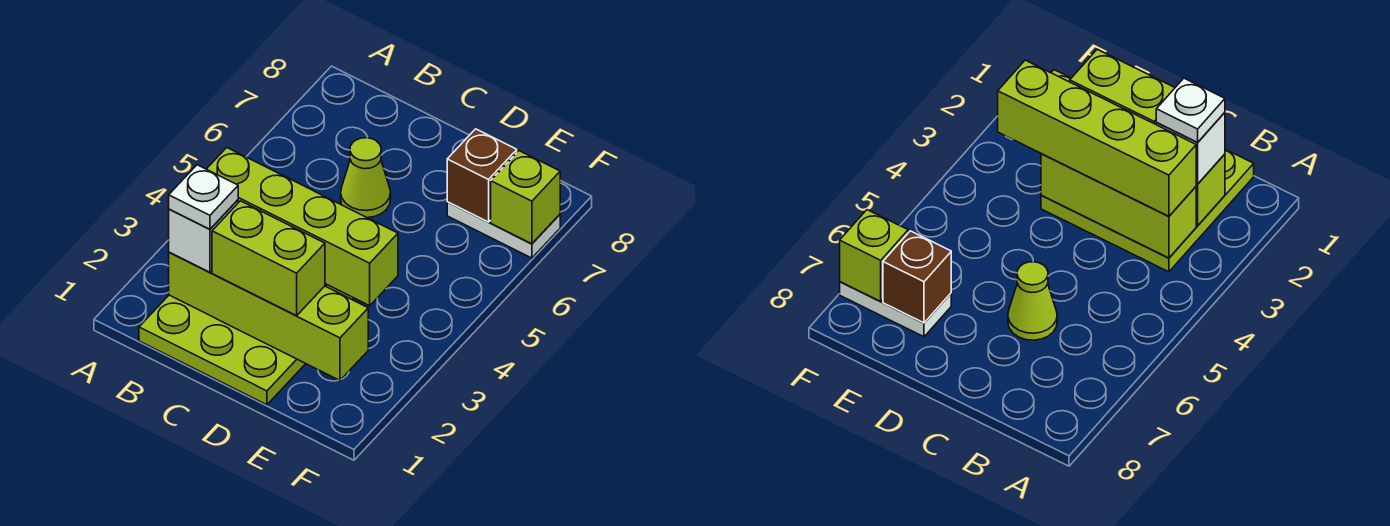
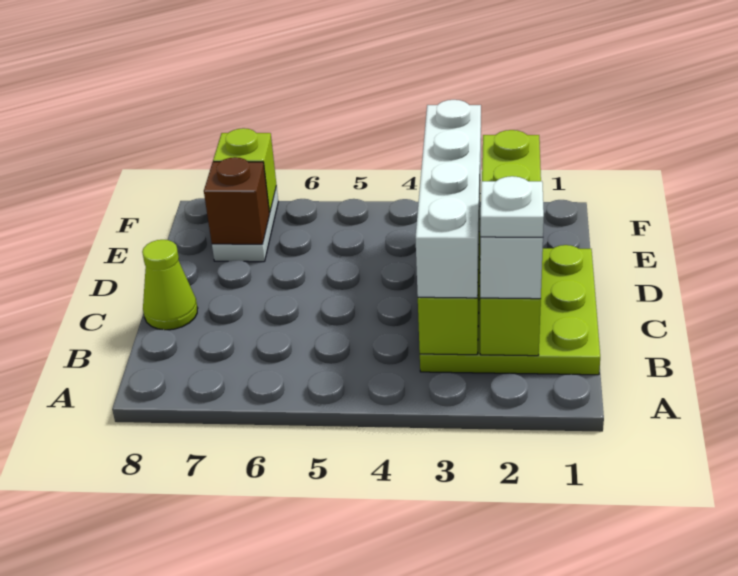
lime 1x4 brick [207,148,398,306] -> white 1x4 brick [415,100,481,298]
lime 1x1 cone [341,138,391,218] -> lime 1x1 cone moved to [142,240,198,330]

